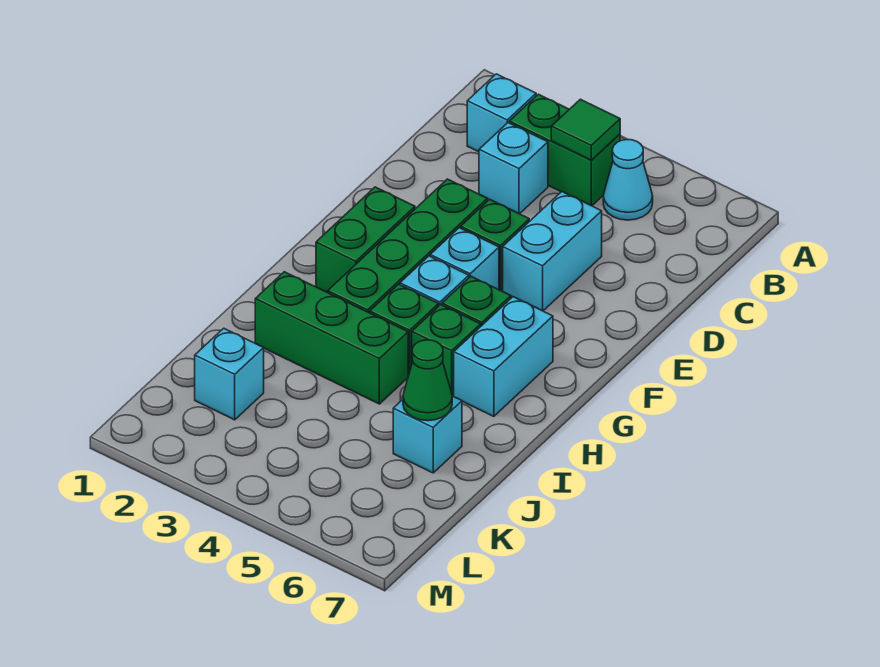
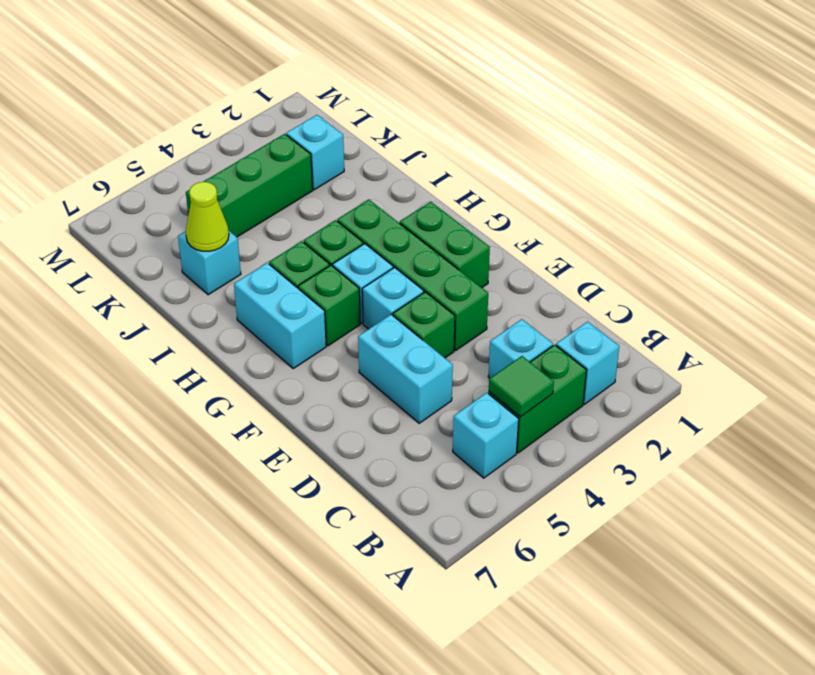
cyan 1x1 cone [603,140,653,220] -> cyan 1x1 brick [453,393,519,478]
green 1x3 brick [255,272,408,404] -> green 1x3 brick moved to [186,134,313,237]
green 1x1 cone [403,340,452,421] -> lime 1x1 cone [186,182,229,251]

